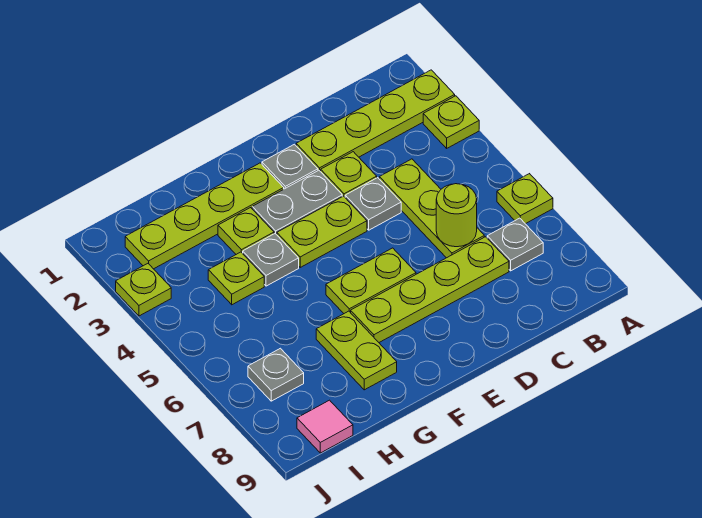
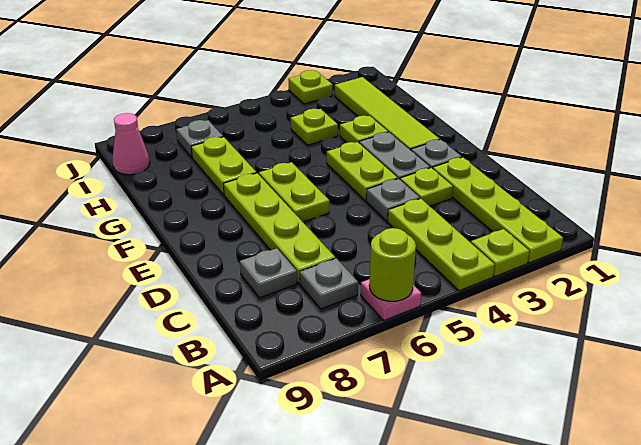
lime 1x1 plate [497,174,553,224] -> pink 1x1 plate [361,279,421,320]
lime 1x3 plate [379,159,484,258] -> lime 1x3 plate turned to [388,199,495,291]
lime 1x1 round brick [436,184,477,247] -> lime 1x1 round brick moved to [369,228,416,301]
lime 1x4 plate [125,163,284,269] -> lime 1x4 tile [335,77,440,150]
grey 1x1 plate [243,234,299,286] -> grey 1x1 plate moved to [240,248,297,298]
lime 1x2 plate [316,311,397,390] -> lime 1x2 plate turned to [191,137,256,195]
pink 1x1 tile [297,400,353,453] -> pink 1x1 cone [112,113,150,175]

